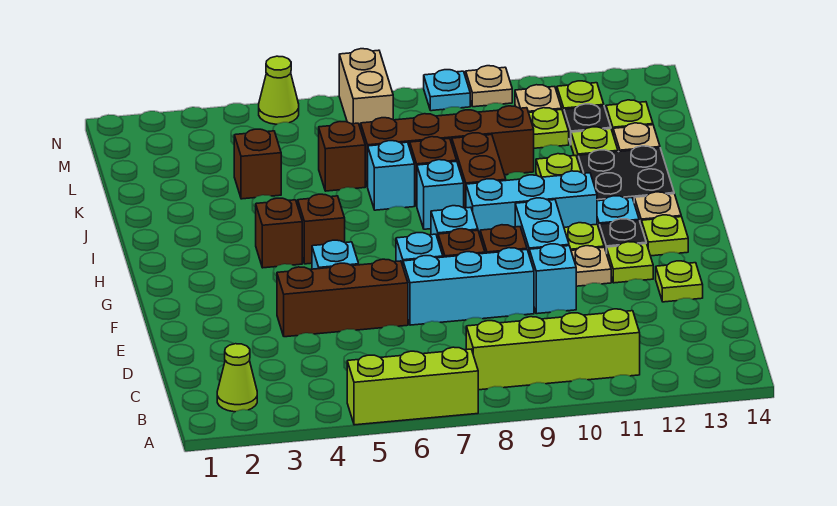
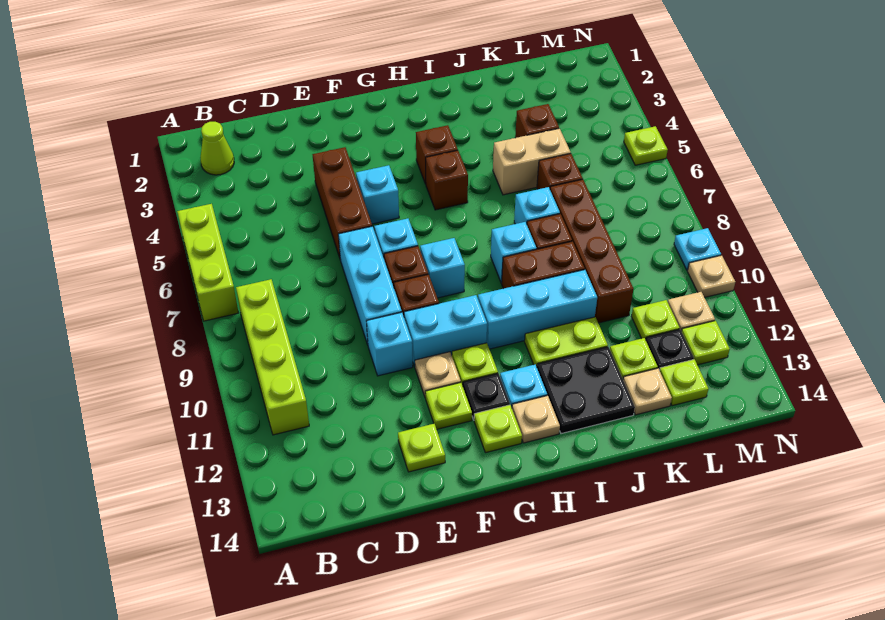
cyan 1x3 brick [466,171,597,234] -> cyan 1x3 brick turned to [478,270,597,349]
tan 1x2 brick [339,49,393,129] -> tan 1x2 brick moved to [493,128,571,195]
lime 1x1 cone [259,56,299,124] -> lime 1x1 plate [624,126,668,165]

